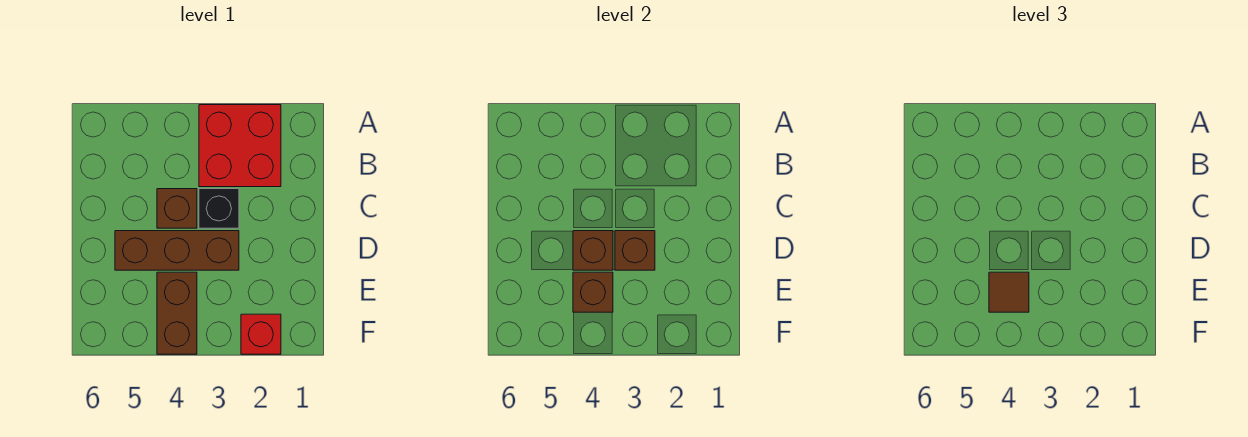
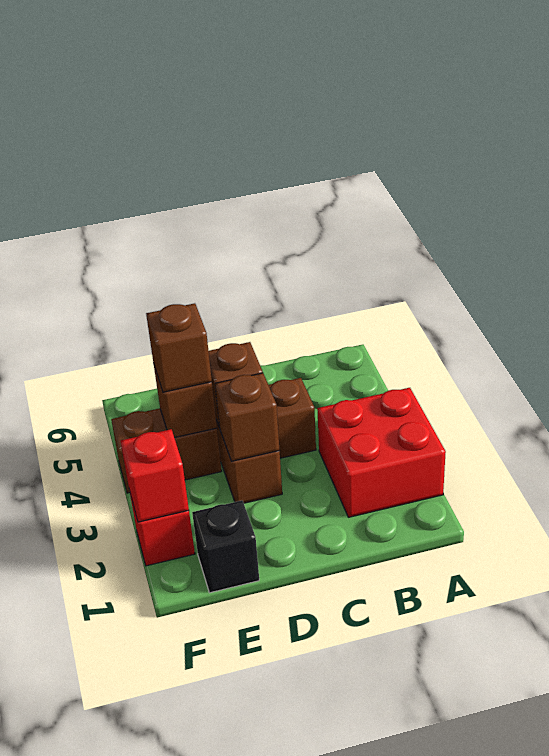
black 1x1 brick [199,189,239,228] -> black 1x1 brick moved to [192,501,259,593]
brown 1x1 tile [989,272,1029,312] -> brown 1x1 brick [146,303,212,392]
none -> red 1x1 brick [121,429,189,522]

